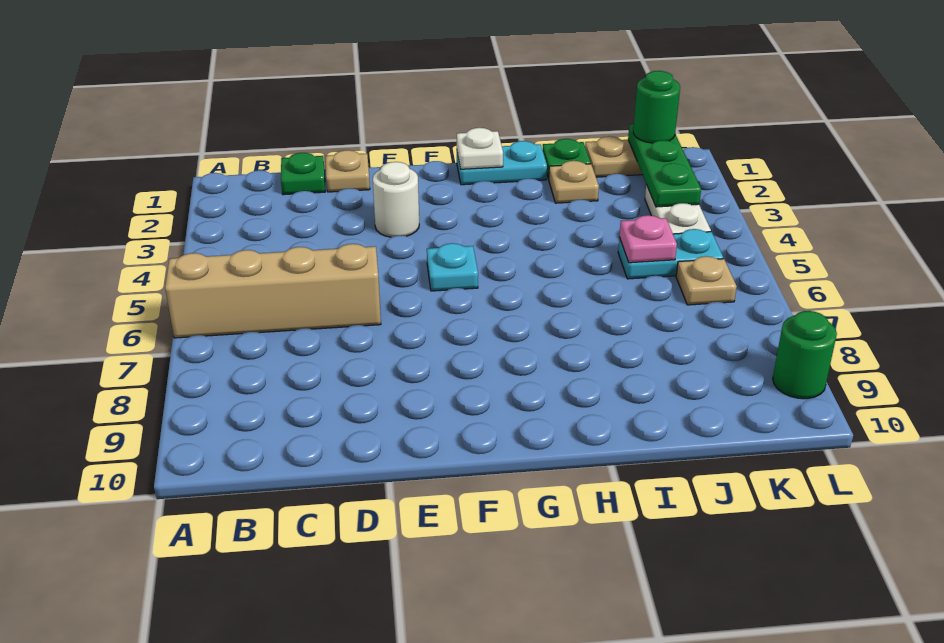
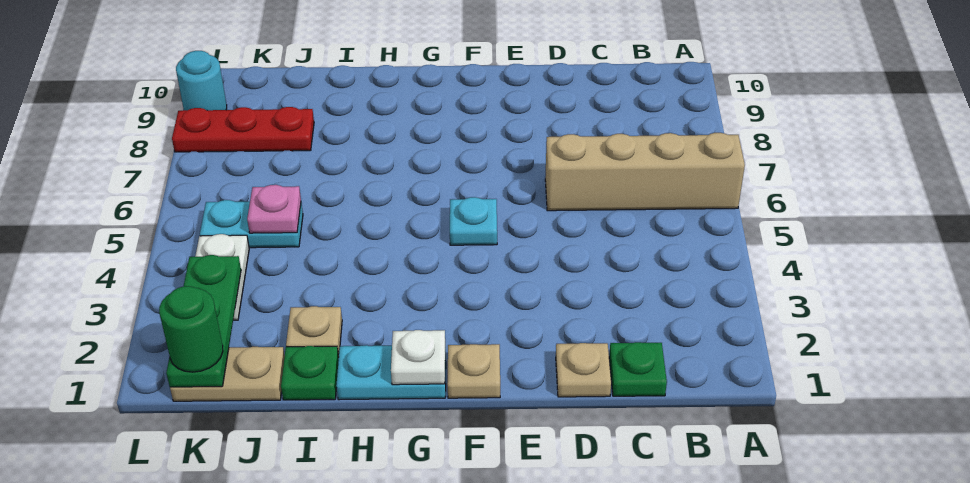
white 1x1 round brick [373,162,419,237] -> none
none -> red 1x3 plate [172,107,314,152]
tan 1x1 plate [676,256,737,305] -> tan 1x1 plate moved to [447,344,500,398]
green 1x1 round brick [773,311,837,399] -> cyan 1x1 round brick [176,51,227,110]

